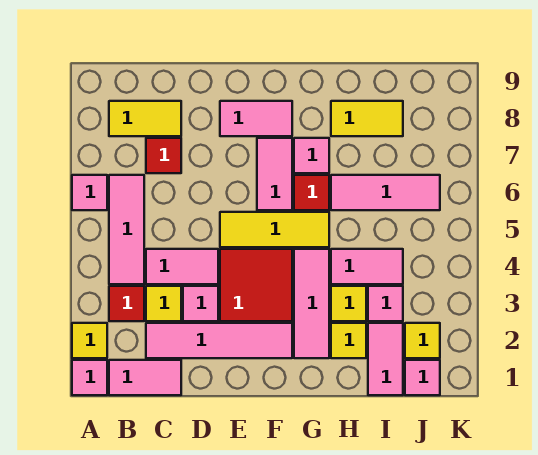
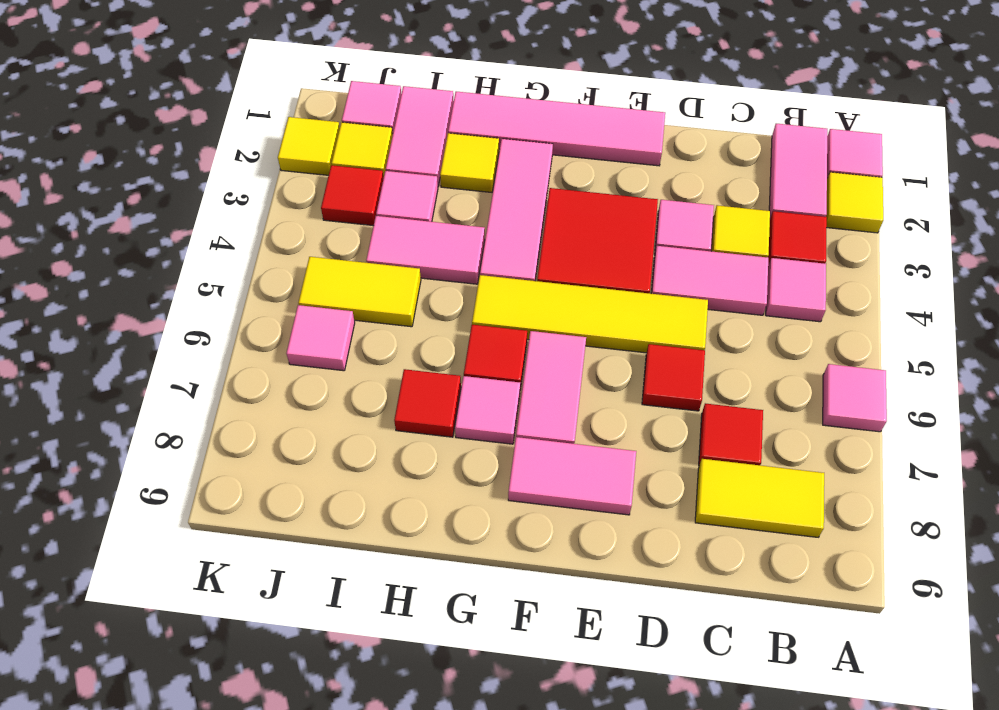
pink 1x2 tile [109,360,181,395] -> pink 1x2 tile turned to [769,124,827,218]
pink 1x3 tile [109,175,144,284] -> pink 1x1 tile [766,258,826,322]
pink 1x4 tile [146,323,292,358] -> pink 1x4 tile moved to [448,92,665,166]
none -> red 1x1 tile [642,344,705,411]
yellow 1x3 tile [220,212,329,247] -> yellow 1x4 tile [472,275,708,353]
yellow 1x1 tile [331,286,366,321] -> yellow 1x1 tile moved to [278,117,340,175]
pink 1x3 tile [331,175,440,210] -> pink 1x1 tile [286,305,355,371]
none -> red 1x1 tile [394,369,461,437]
yellow 1x2 tile [331,101,403,136] -> yellow 1x2 tile moved to [298,257,421,327]
none -> red 1x1 tile [321,165,384,226]

